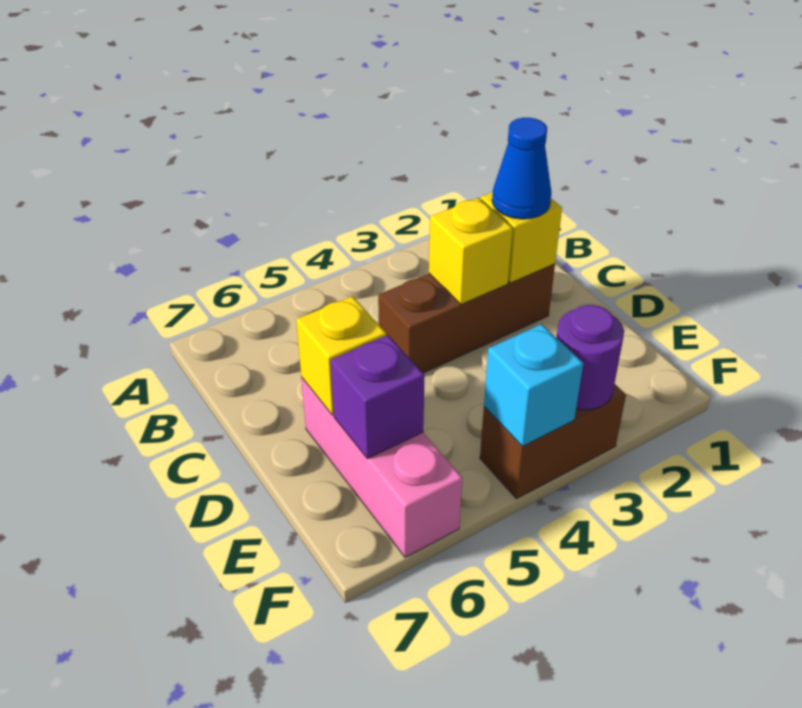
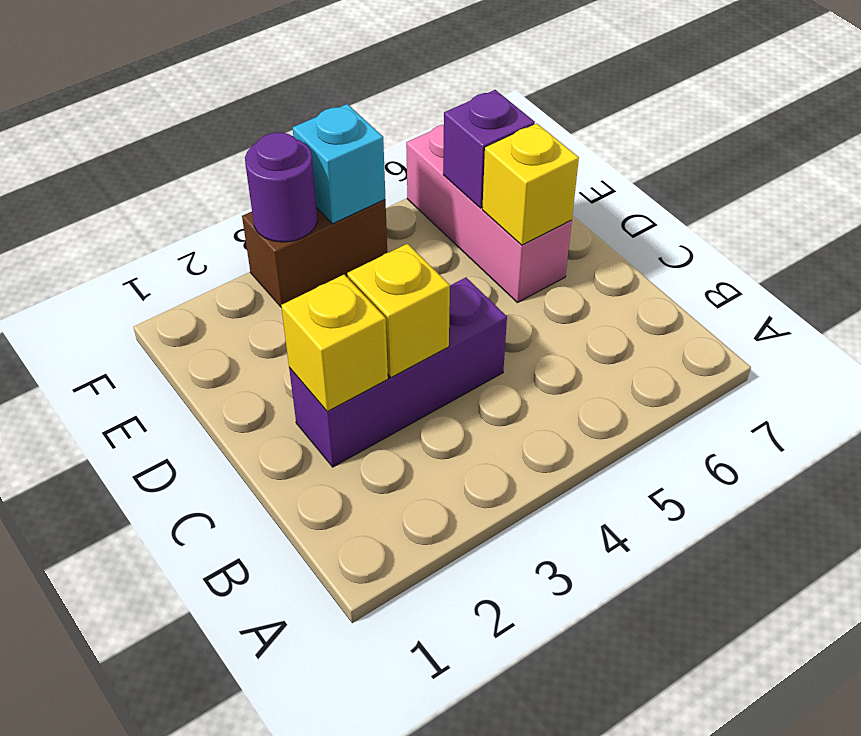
brown 1x3 brick [378,264,555,373] -> purple 1x3 brick [289,278,507,467]
blue 1x1 cone [492,118,552,219] -> none

